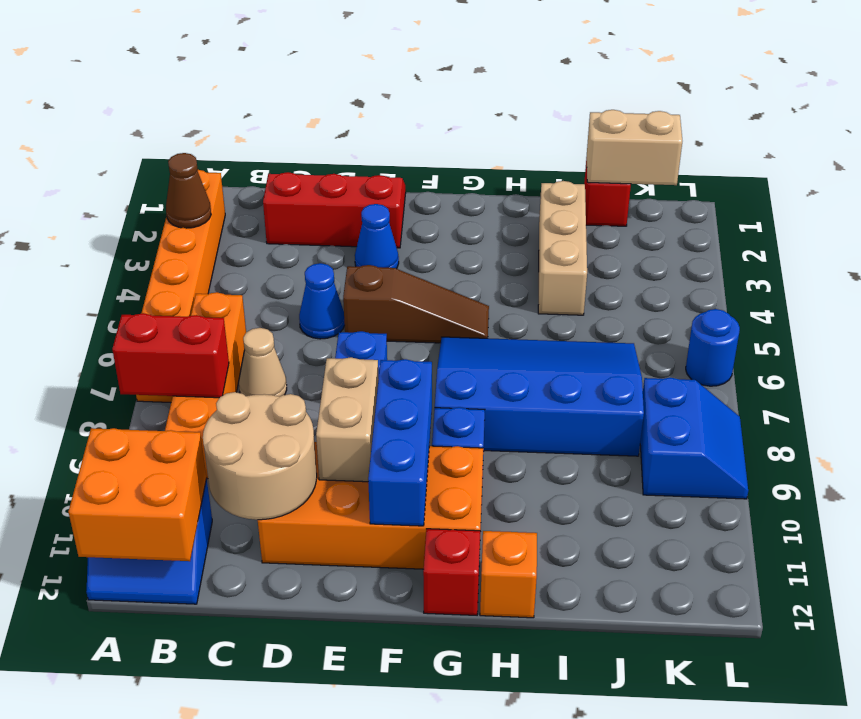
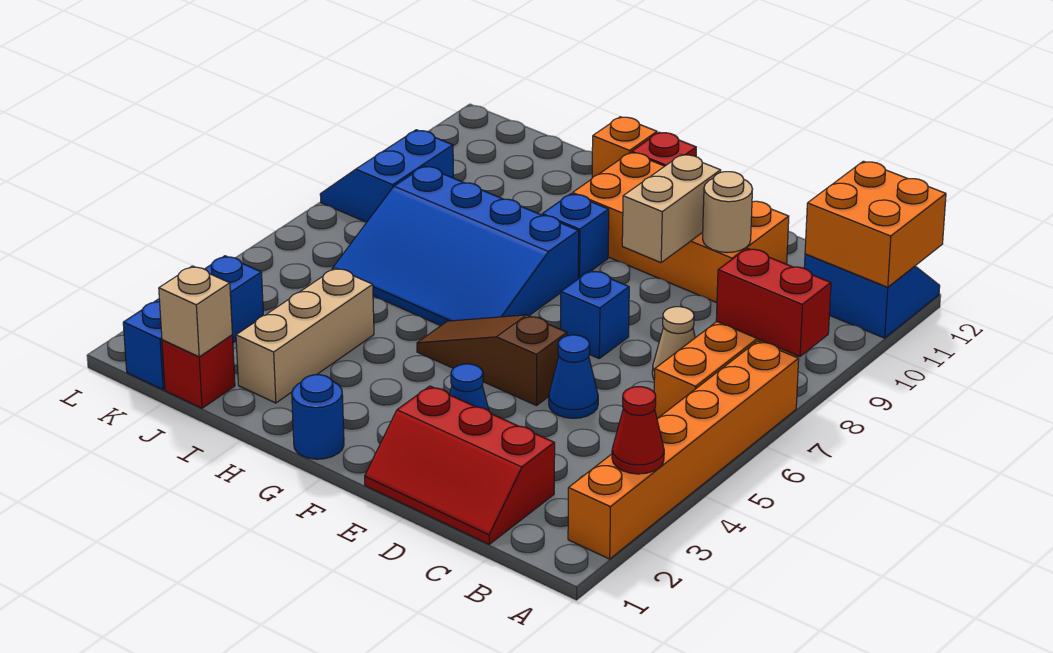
brown 1x1 cone [166,153,211,228] -> red 1x1 cone [612,387,664,474]
tan 2x2 round brick [203,392,317,520] -> tan 1x1 round brick [703,172,752,253]
blue 1x3 brick [368,359,432,526] -> blue 1x3 brick moved to [123,256,263,390]
tan 1x2 brick [587,110,682,185] -> tan 1x1 brick [159,266,232,357]
blue 1x1 round brick [686,309,740,386] -> blue 1x1 round brick moved to [292,375,344,459]

